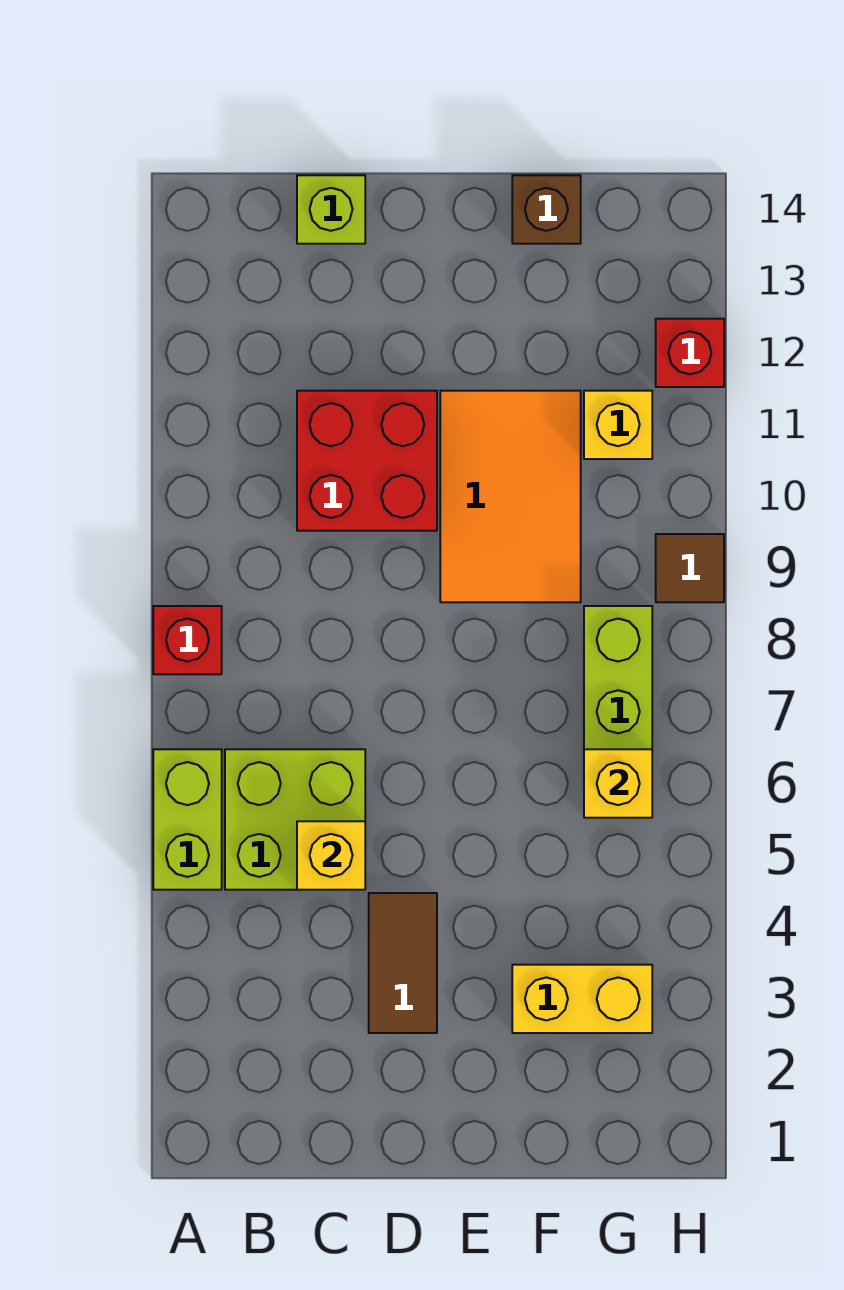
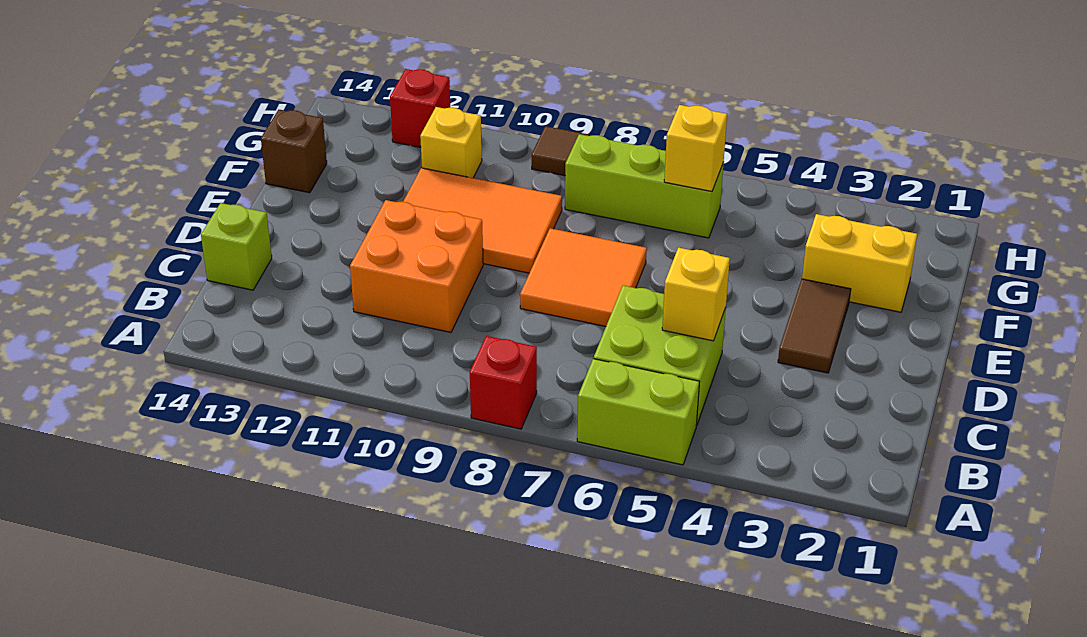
red 2x2 brick [297,391,437,531] -> orange 2x2 brick [350,200,483,332]
brown 1x2 tile [369,893,437,1033] -> brown 1x2 tile turned to [778,279,851,373]
none -> orange 2x2 tile [520,228,647,326]
yellow 1x2 brick [512,965,652,1033] -> yellow 1x2 brick turned to [802,214,917,312]

